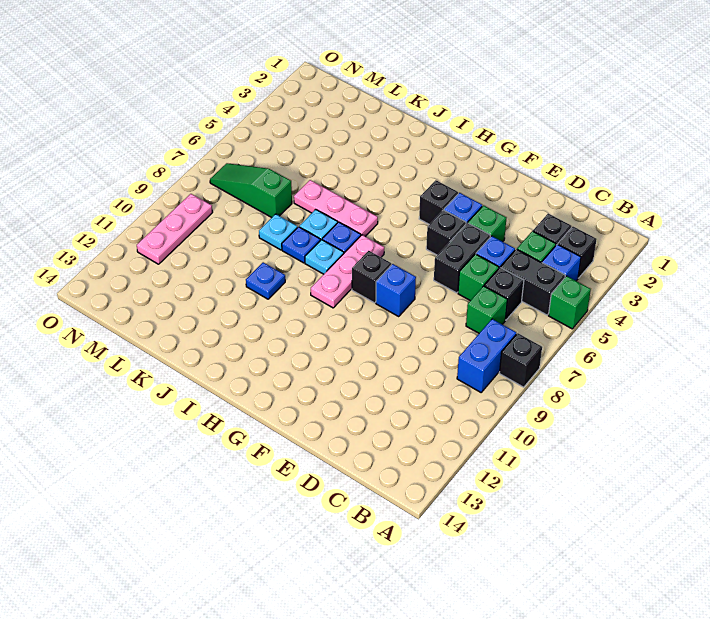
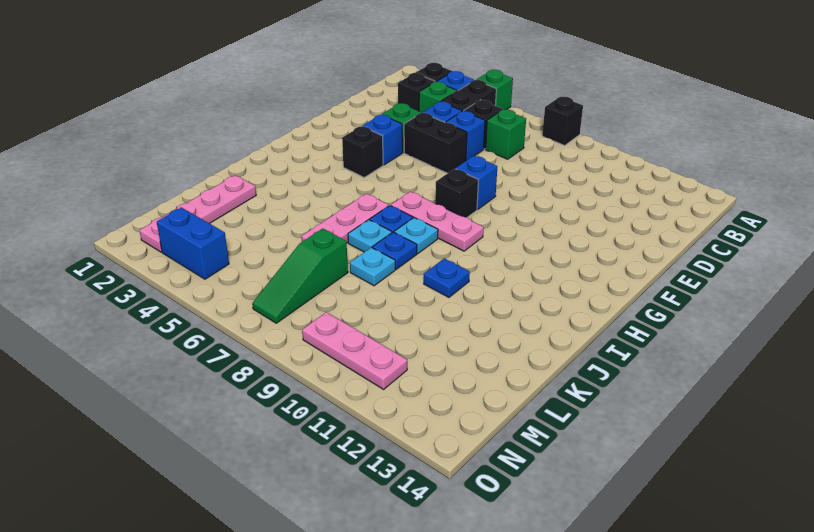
blue 1x2 brick [457,319,516,392] -> blue 1x2 brick moved to [157,207,229,279]
green 1x1 brick [458,254,499,301] -> blue 1x1 brick [446,111,485,161]
black 1x1 brick [426,210,466,255] -> none
none -> pink 1x4 plate [140,175,256,252]

